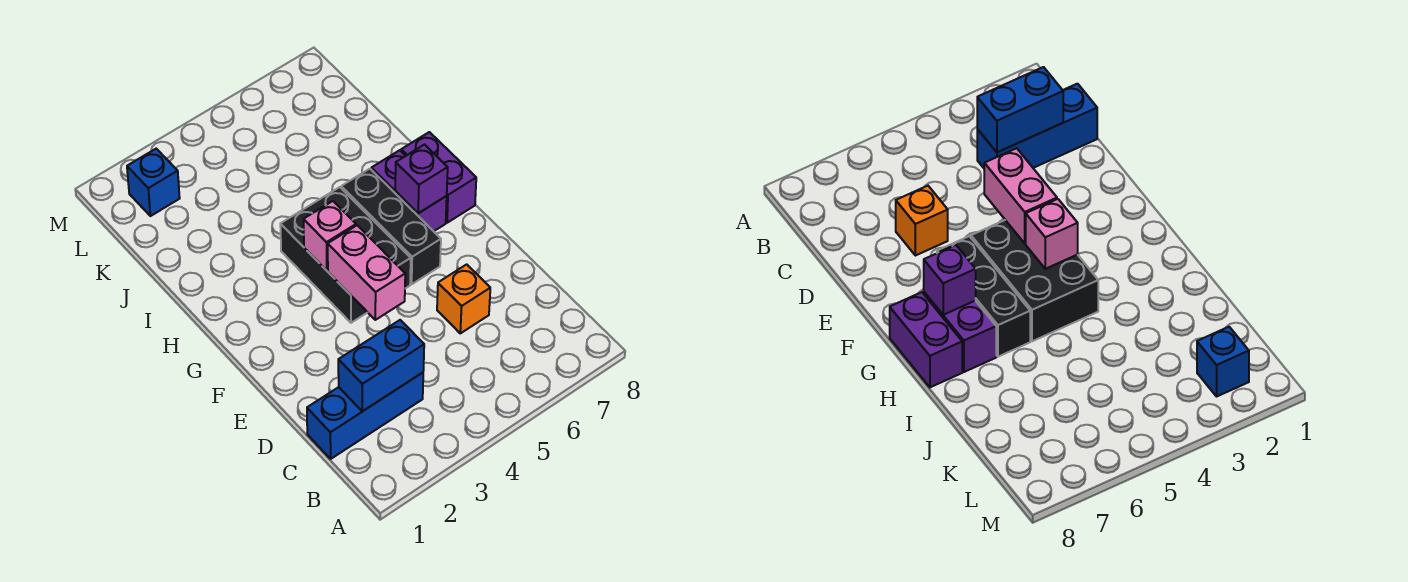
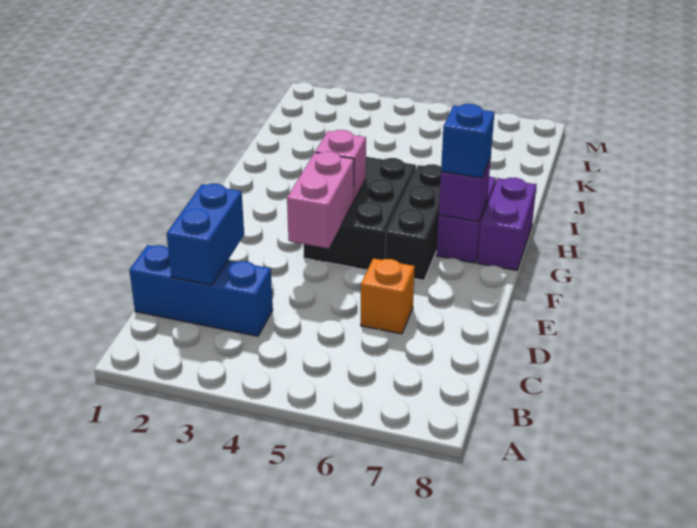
blue 1x2 brick [338,320,424,411] -> blue 1x2 brick turned to [167,184,244,285]
blue 1x1 brick [127,149,180,216] -> blue 1x1 brick moved to [441,104,494,178]

